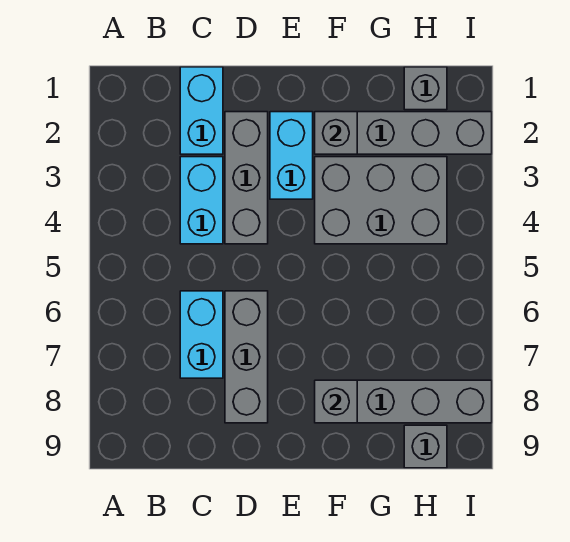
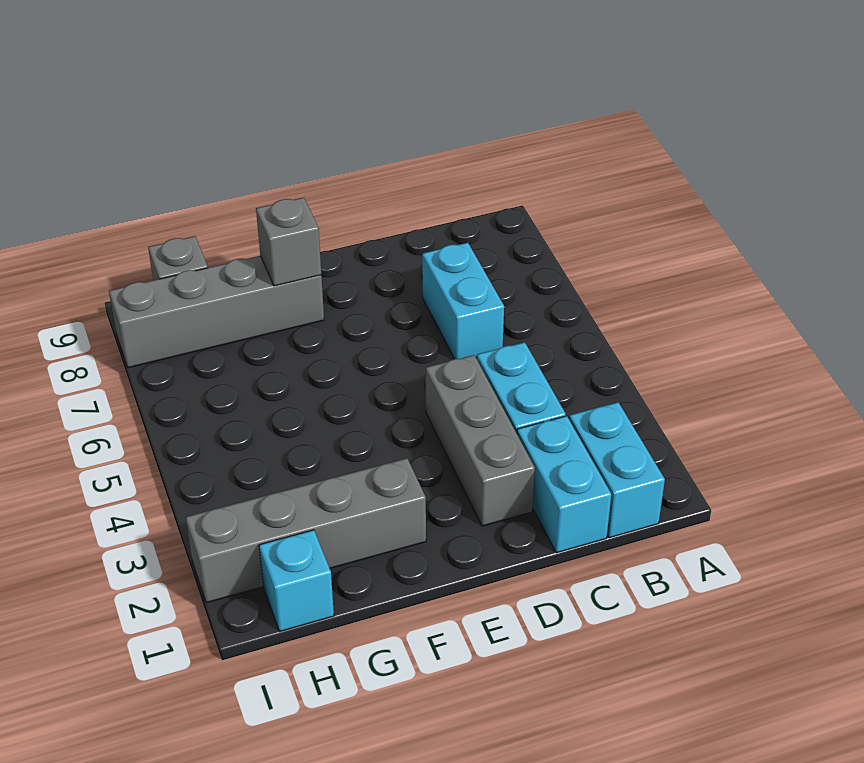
grey 1x3 brick [225,291,268,423] -> none
cyan 1x2 brick [270,112,313,199] -> cyan 1x2 brick moved to [569,402,665,538]
grey 1x1 brick [315,112,357,154] -> none
grey 2x3 brick [315,157,447,244] -> none
grey 1x1 brick [404,67,447,110] -> cyan 1x1 brick [259,530,334,631]

